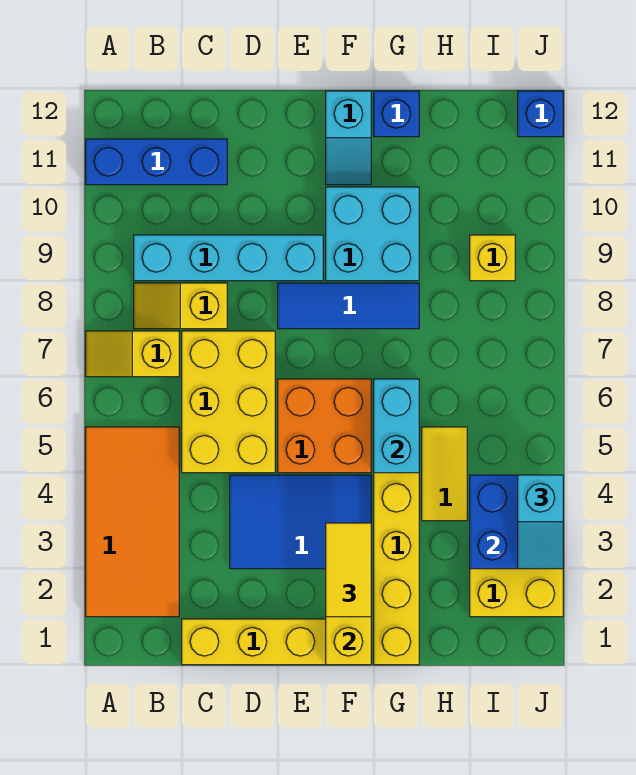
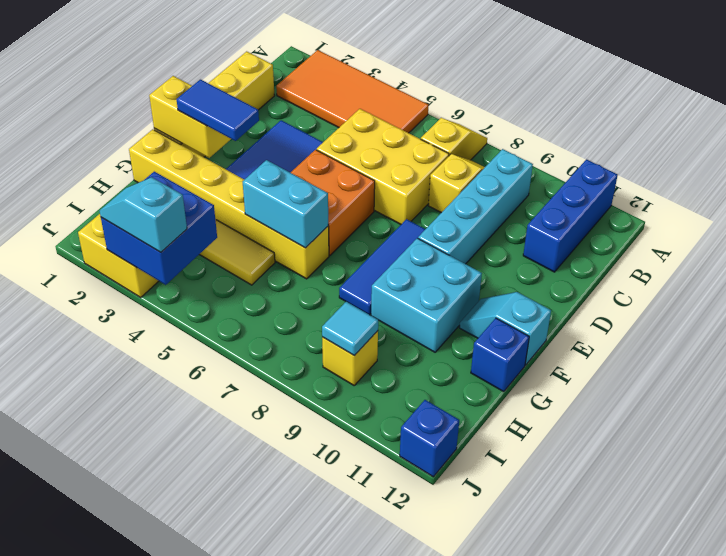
yellow 1x2 tile [326,523,371,617] -> blue 1x2 tile [177,80,259,141]
none -> cyan 1x1 tile [322,302,378,356]

